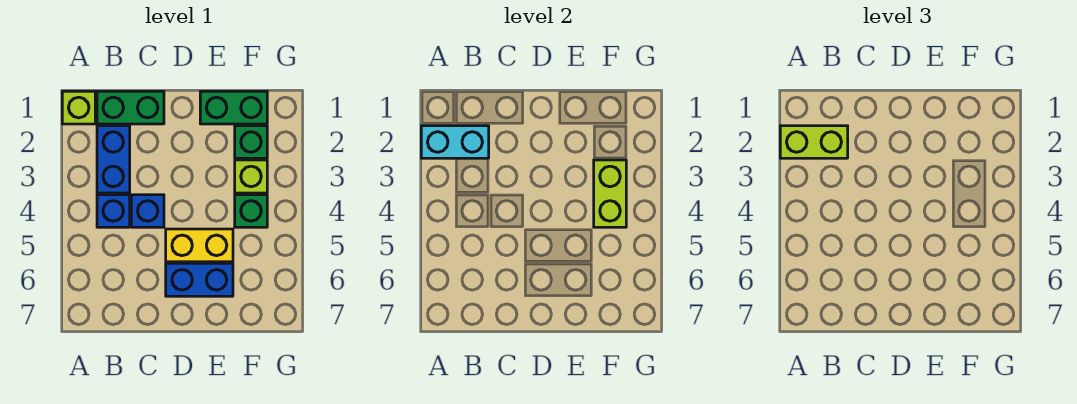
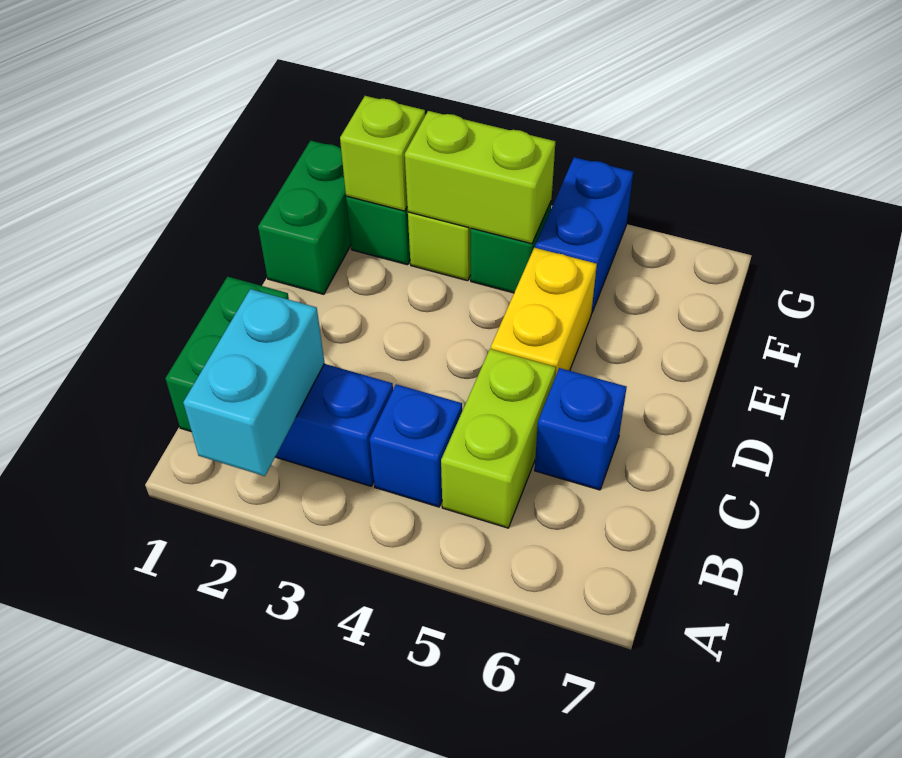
lime 1x1 brick [62,91,95,124] -> lime 1x1 brick moved to [340,96,425,211]
lime 1x2 brick [780,126,848,158] -> lime 1x2 brick moved to [441,349,556,528]
blue 1x1 brick [131,195,164,227] -> blue 1x1 brick moved to [535,368,627,490]
blue 1x2 brick [166,263,233,296] -> blue 1x2 brick moved to [535,157,633,314]

